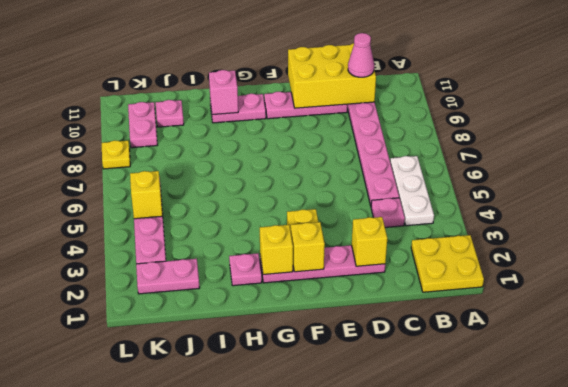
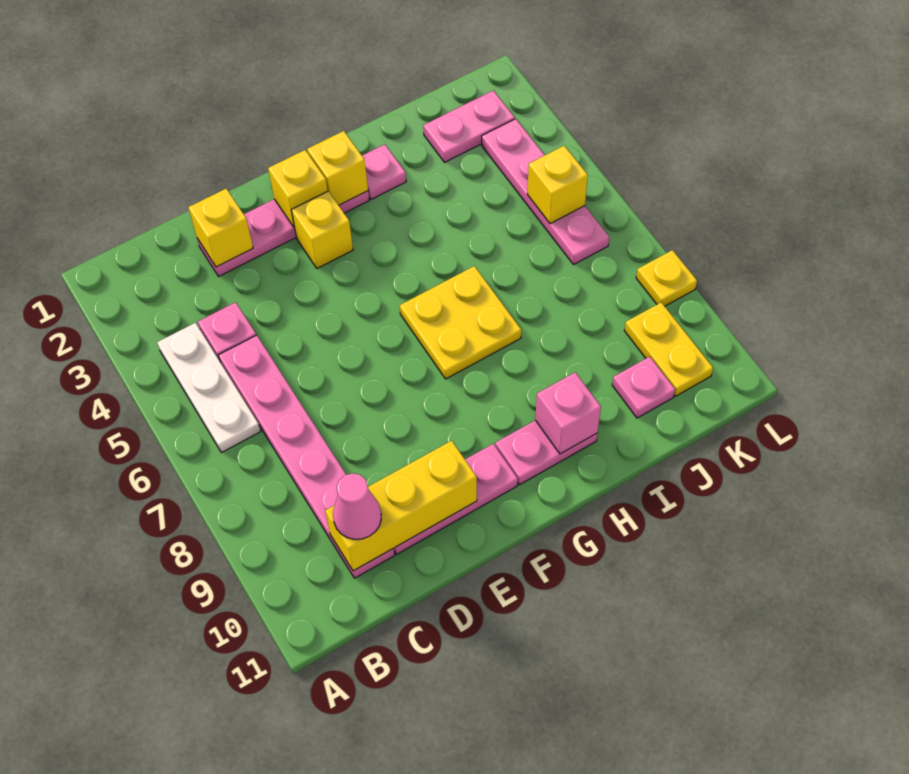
yellow 2x2 plate [411,235,484,292] -> yellow 2x2 plate moved to [400,266,521,379]
yellow 2x3 brick [288,43,376,108] -> yellow 1x3 brick [325,441,477,571]
pink 1x2 plate [128,102,157,148] -> yellow 1x2 plate [624,302,713,396]

